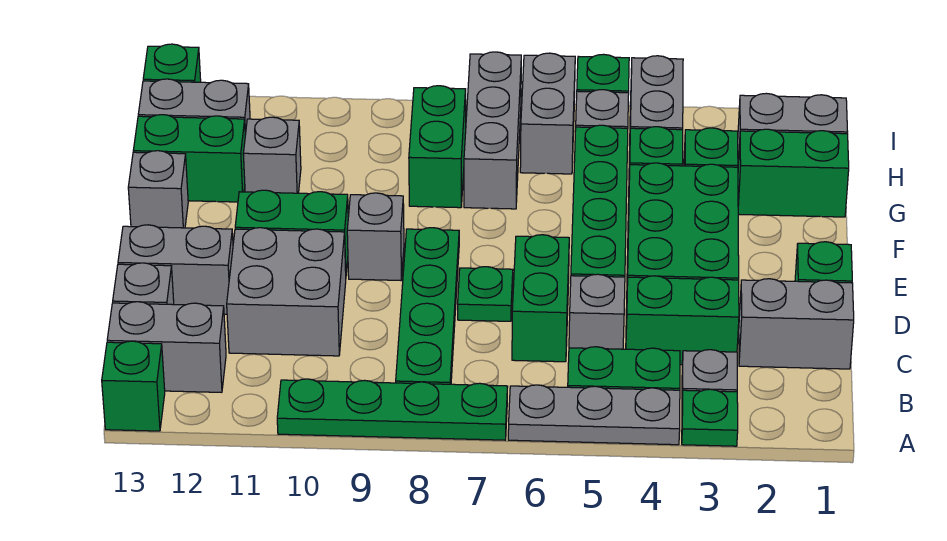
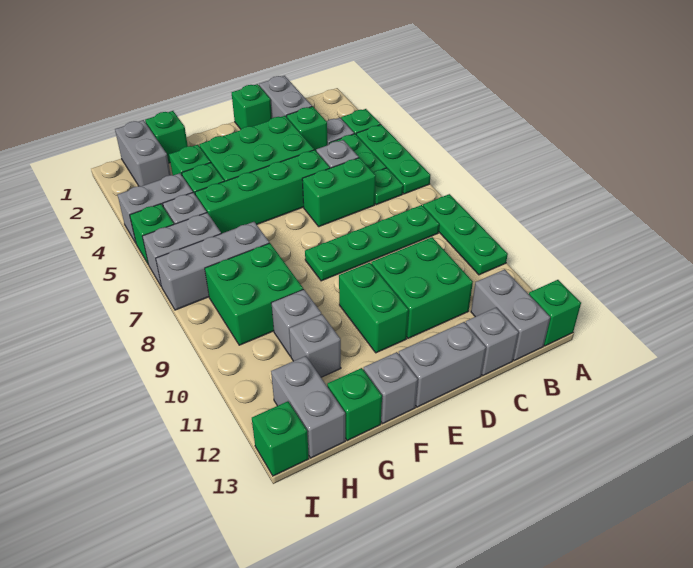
grey 1x3 plate [508,385,680,445] -> green 1x3 plate [356,125,430,194]
green 1x4 plate [277,379,508,440] -> green 1x3 plate [423,194,508,275]
green 1x2 brick [626,276,739,365] -> green 1x1 brick [286,106,327,151]
grey 2x2 brick [227,228,346,356] -> green 2x2 brick [371,237,473,338]
green 1x1 plate [458,267,513,321] -> green 1x1 plate moved to [374,168,403,205]
grey 1x2 brick [118,225,233,314] -> grey 1x2 brick turned to [399,322,486,407]
grey 1x1 brick [347,193,404,280] -> grey 1x1 brick moved to [272,289,321,356]
green 1x2 brick [738,129,849,217] -> green 1x1 brick [145,111,188,163]
green 1x2 brick [409,86,466,208] -> green 2x2 brick [205,243,303,345]
green 1x2 brick [133,115,245,202] -> green 1x1 brick [327,368,382,441]

